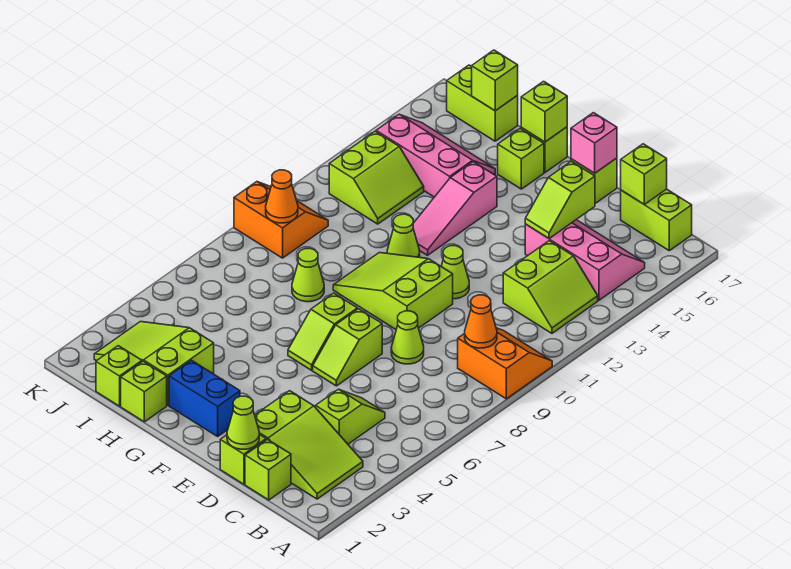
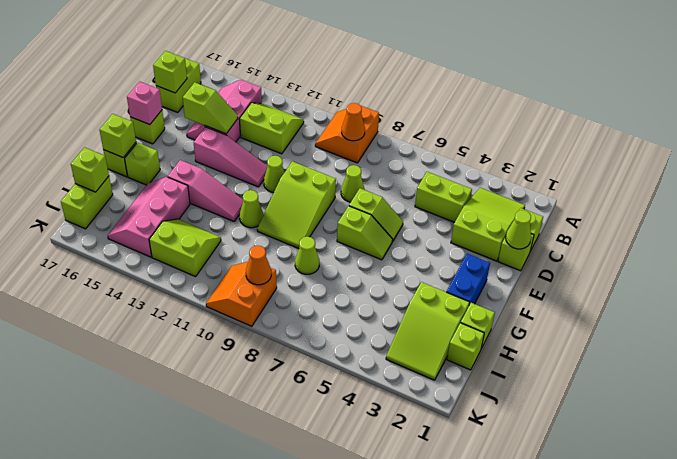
lime 1x2 slope [316,389,385,444] -> lime 1x2 brick [415,172,472,222]
none -> pink 1x3 slope [194,127,268,187]

